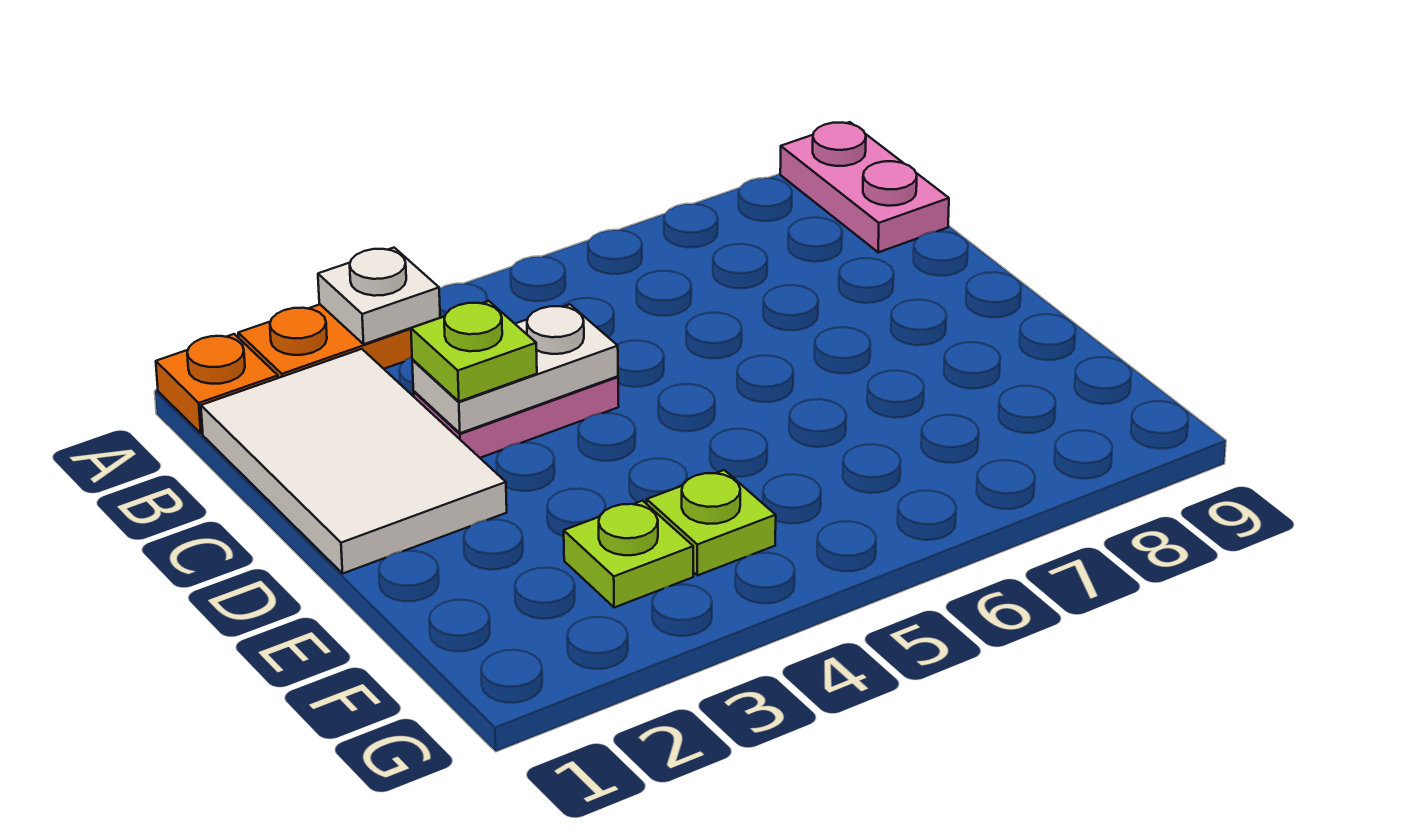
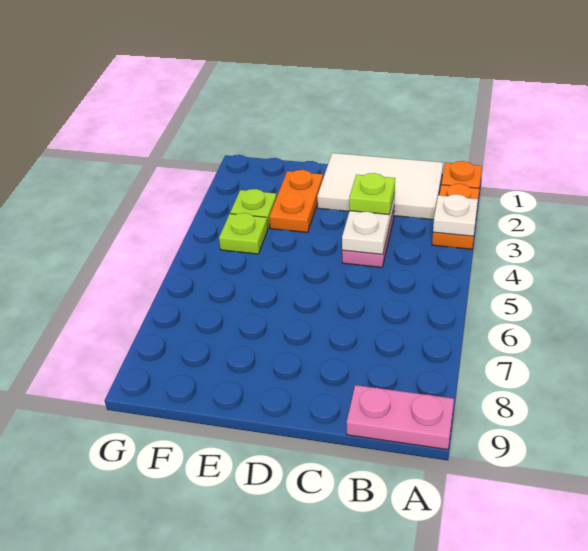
none -> orange 1x2 plate [269,170,323,232]

